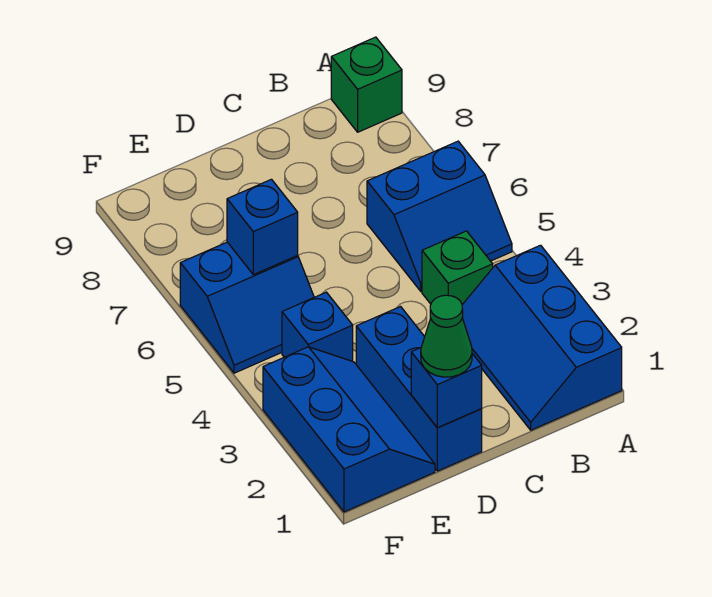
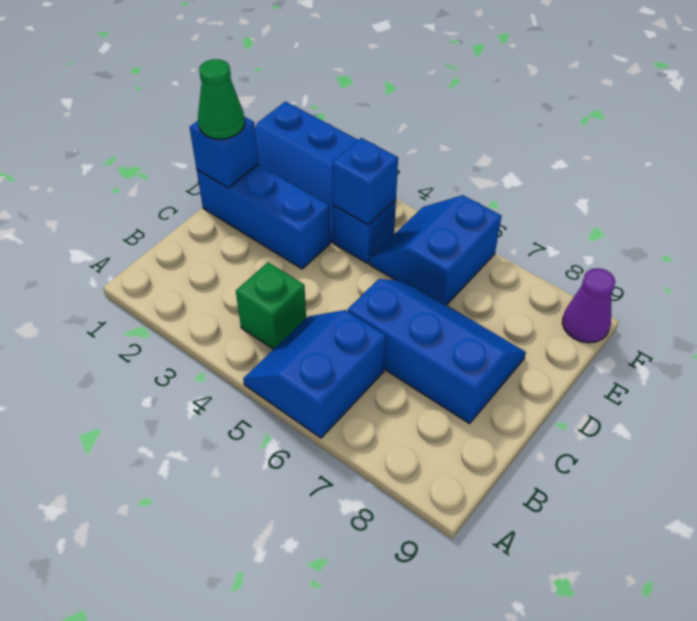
blue 2x3 slope [462,245,622,430] -> blue 2x3 slope moved to [348,279,526,424]
green 1x1 brick [331,37,402,132] -> none
blue 1x1 brick [227,179,298,275] -> blue 1x1 brick moved to [332,138,398,225]
none -> purple 1x1 cone [562,268,615,343]

